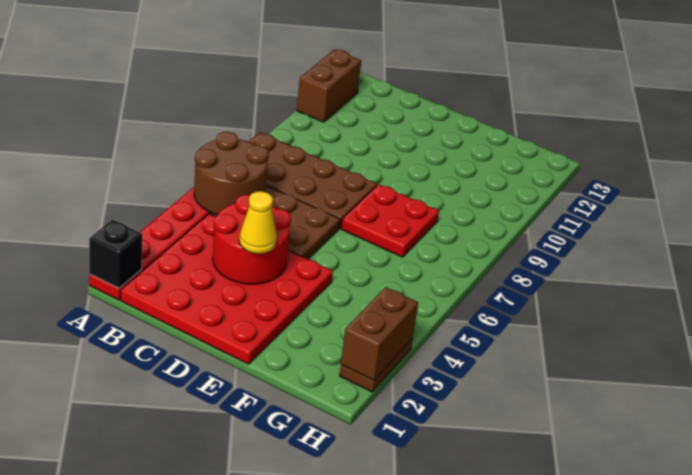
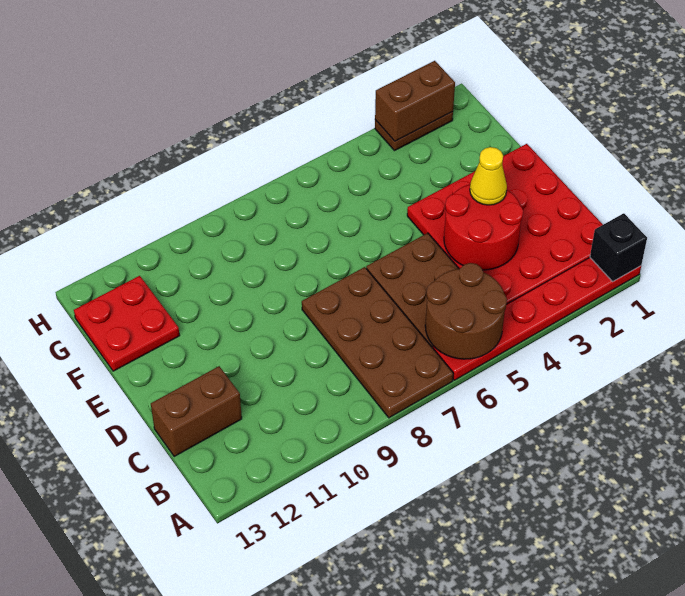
brown 1x2 brick [297,49,361,122] -> brown 1x2 brick moved to [151,366,242,457]
red 2x2 plate [341,184,439,257] -> red 2x2 plate moved to [74,276,180,371]

